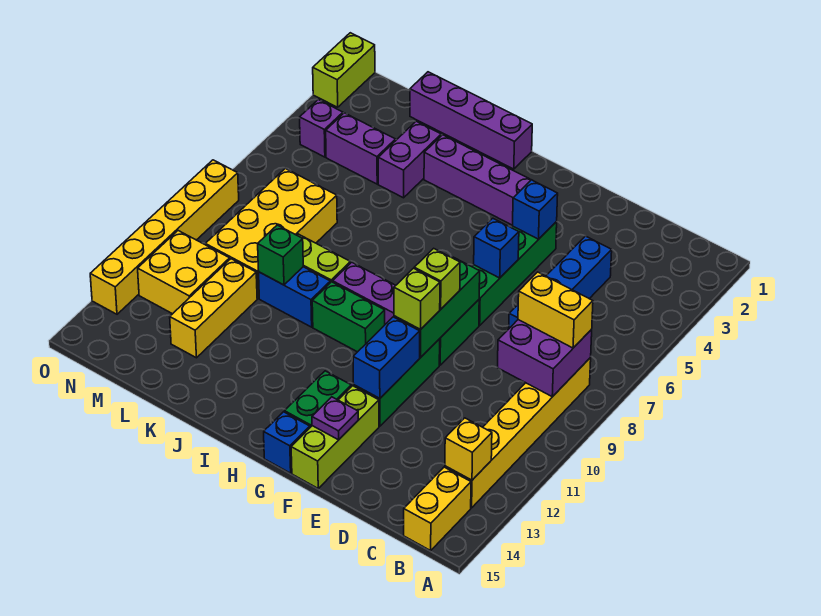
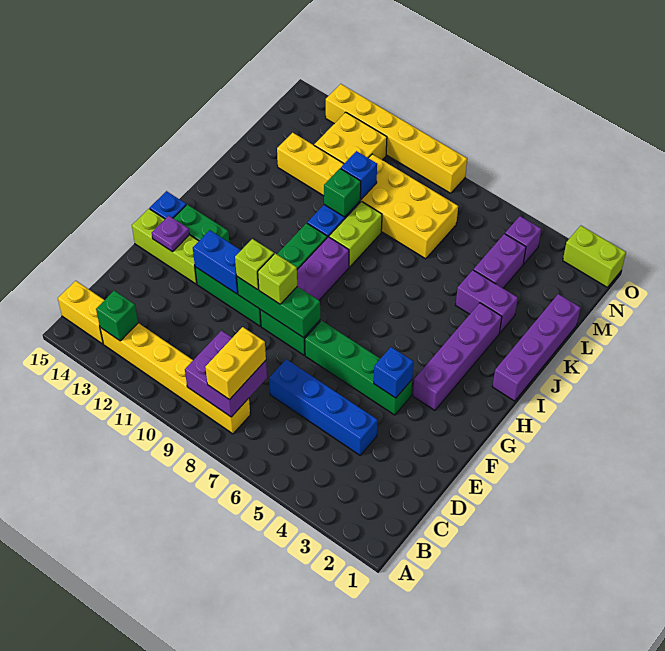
yellow 1x1 brick [445,418,492,480] -> green 1x1 brick [96,291,138,341]
blue 1x1 brick [474,218,519,278] -> blue 1x1 brick moved to [341,151,377,199]

